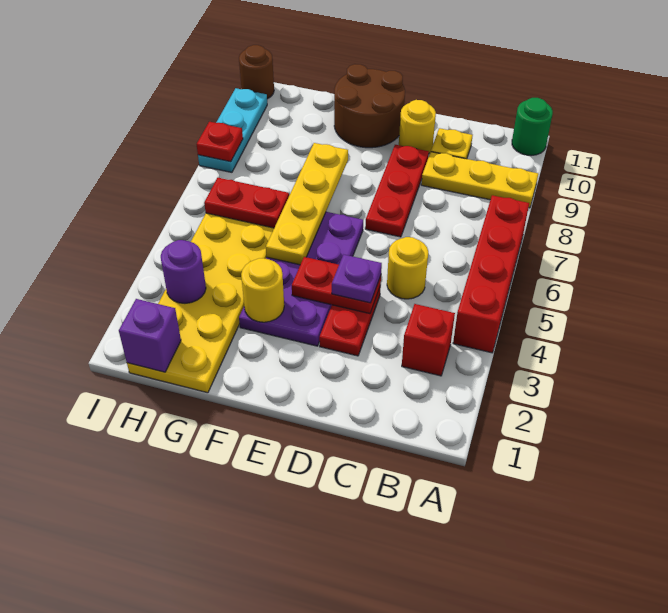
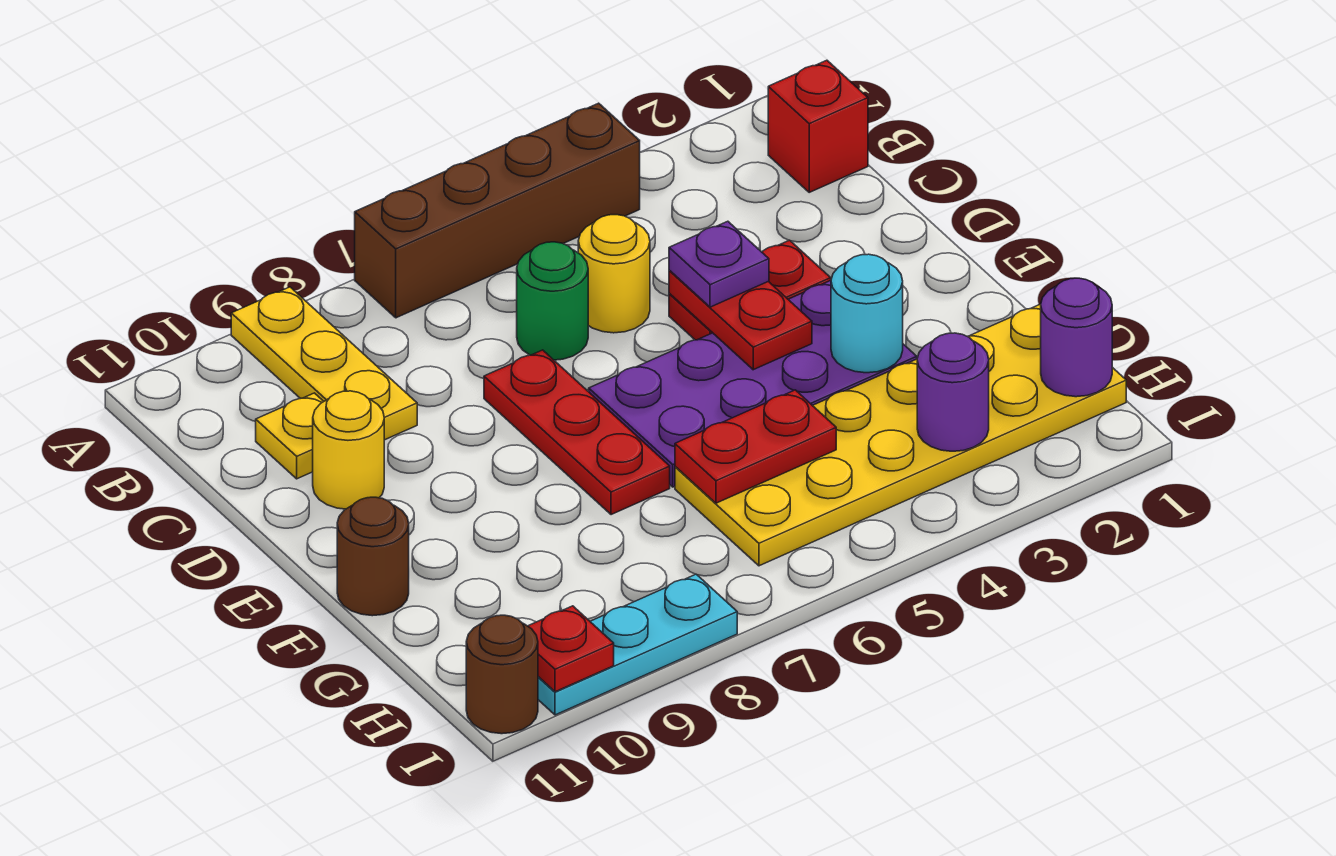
red 1x4 brick [453,195,529,353] -> brown 1x4 brick [355,103,640,318]
green 1x1 round brick [512,98,553,156] -> green 1x1 round brick moved to [517,242,588,360]
red 1x1 brick [402,304,455,376] -> red 1x1 brick moved to [768,60,868,192]
red 1x3 plate [365,145,429,237] -> red 1x3 plate turned to [484,350,670,515]
brown 2x2 round brick [334,64,405,148] -> brown 1x1 round brick [337,497,409,616]
yellow 1x1 round brick [241,258,284,322] -> cyan 1x1 round brick [831,254,903,373]
yellow 1x4 plate [266,143,348,265] -> none
red 1x2 plate [204,178,289,228] -> red 1x2 plate turned to [675,390,836,503]
purple 1x1 brick [119,299,181,372] -> purple 1x1 round brick [1041,278,1112,397]
red 1x1 plate [197,122,243,162] -> red 1x1 plate moved to [528,606,614,692]

